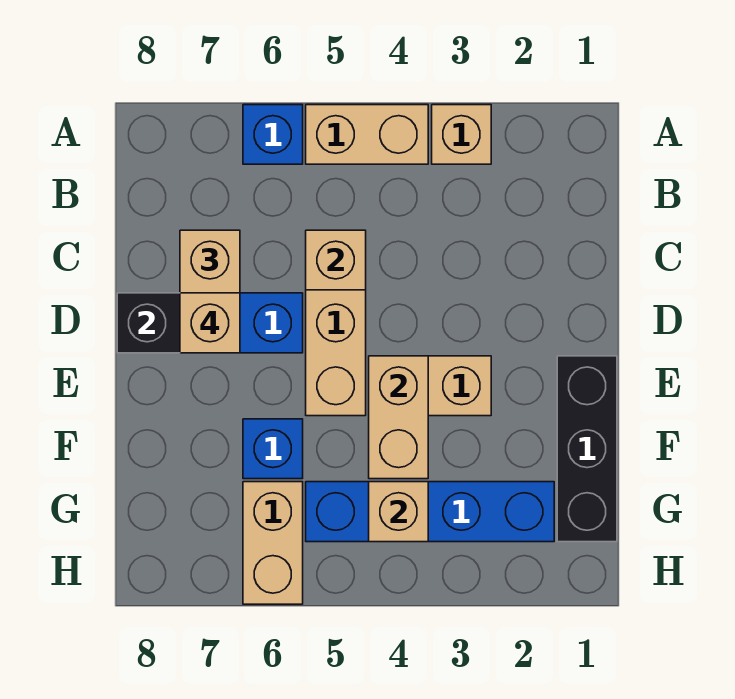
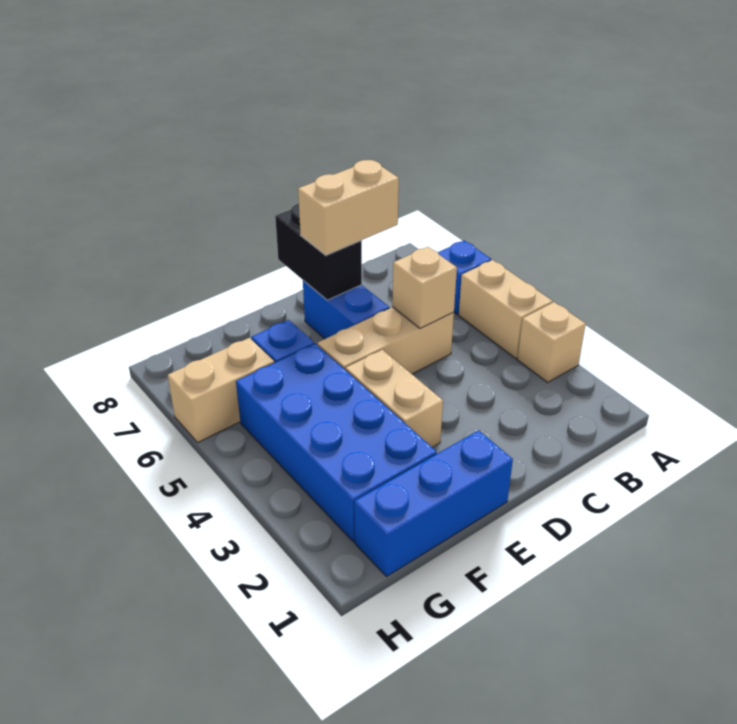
tan 1x1 brick [180,293,240,353] -> none
black 1x3 brick [557,356,617,542] -> blue 1x3 brick [354,430,513,577]
tan 1x2 brick [369,356,428,479] -> none
blue 1x4 brick [306,482,554,542] -> blue 2x4 brick [236,344,437,542]
tan 1x1 brick [369,482,428,542] -> none

